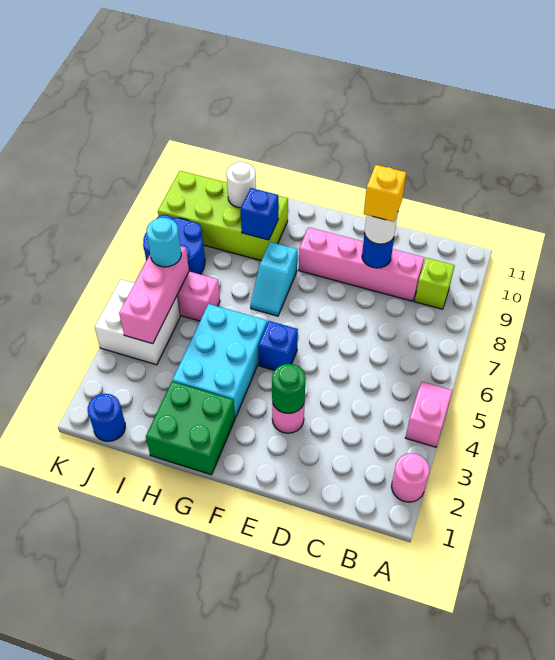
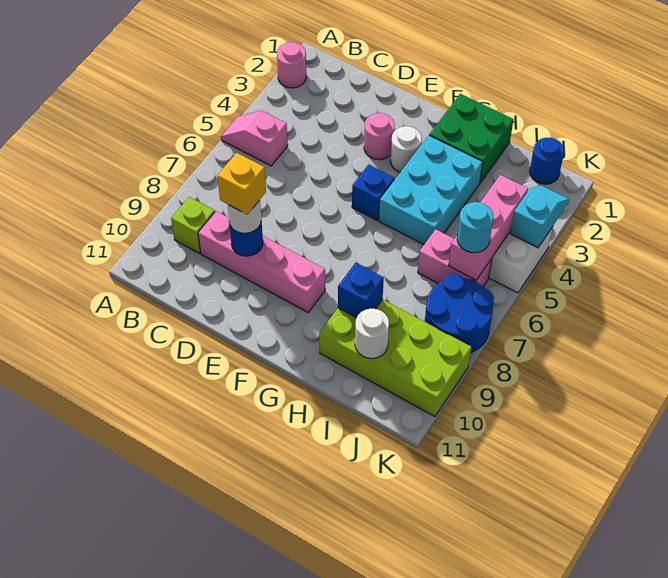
pink 1x2 slope [406,382,452,447] -> pink 1x2 slope turned to [221,111,288,166]
green 1x1 round brick [272,364,306,413] -> none
none -> white 1x1 round brick [390,126,422,172]
cyan 1x2 slope [250,242,297,316] -> cyan 1x2 slope moved to [510,186,569,248]

